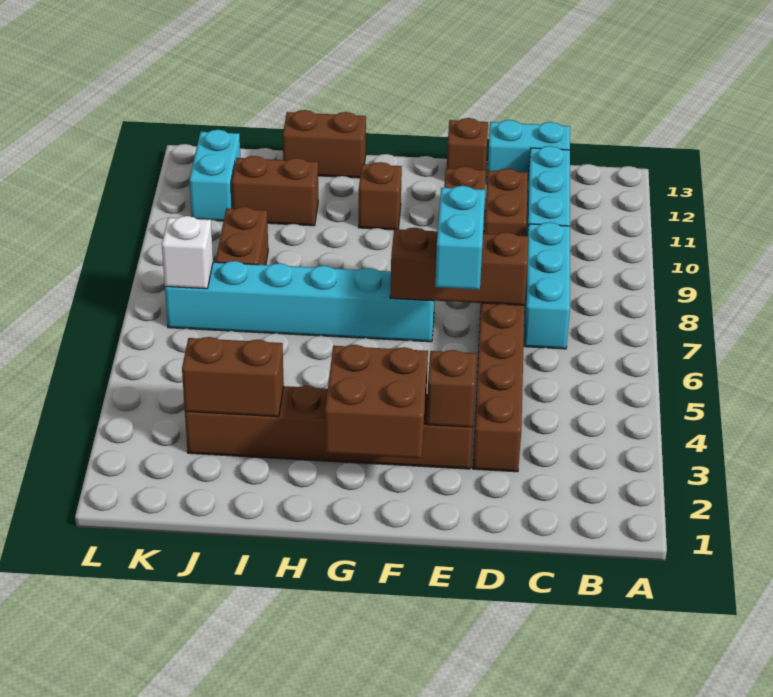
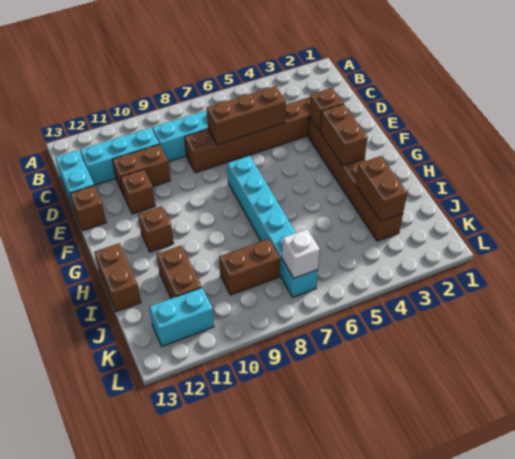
brown 1x3 brick [390,228,528,305] -> brown 1x3 brick turned to [207,86,286,145]
cyan 1x2 brick [435,186,485,290] -> none
brown 2x2 brick [325,345,428,458] -> brown 1x2 brick [320,104,368,166]

